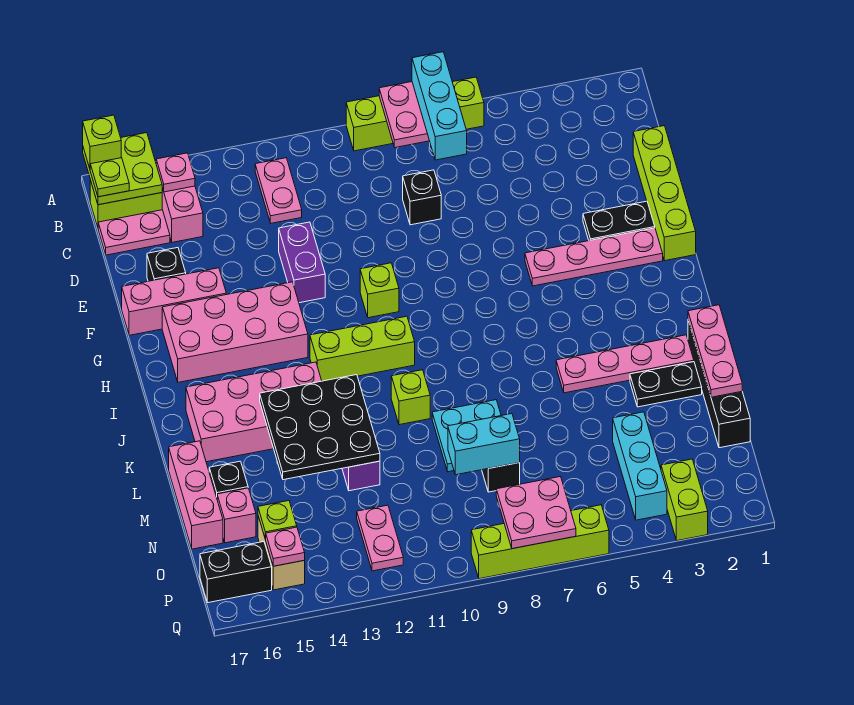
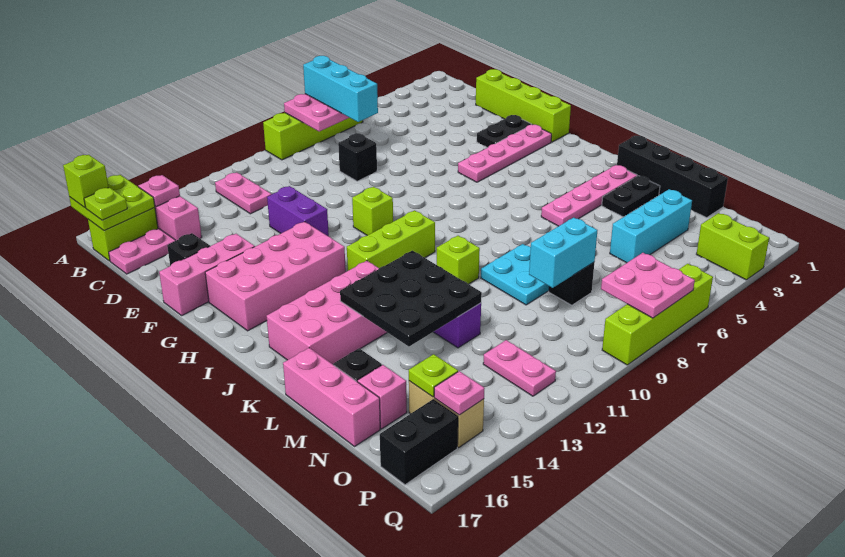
pink 1x3 plate [688,305,742,397] -> none
cyan 1x3 brick [613,412,667,520] -> cyan 1x3 brick turned to [610,189,692,263]

